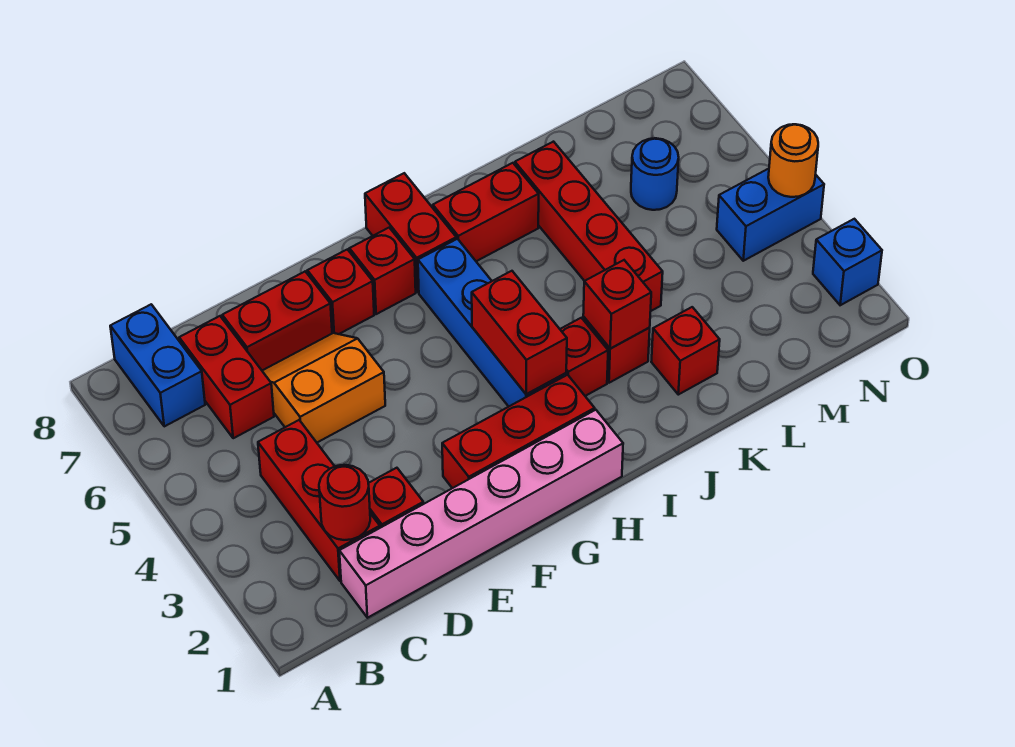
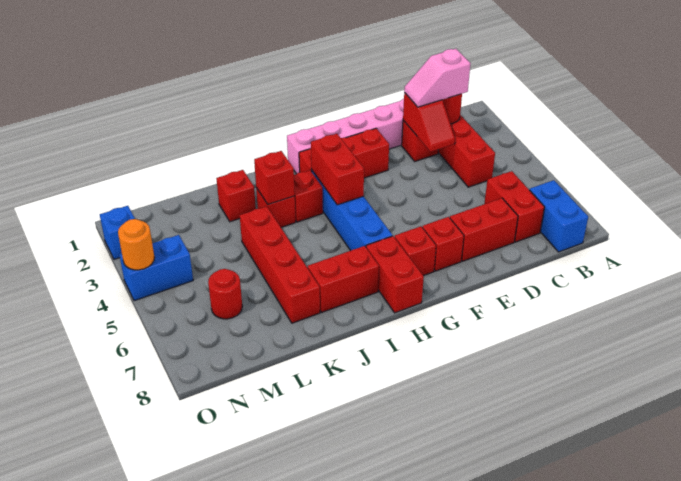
none -> pink 1x2 slope [404,49,471,107]
none -> red 1x2 slope [403,93,455,152]
orange 2x2 slope [262,333,385,442] -> none
blue 1x1 round brick [631,138,679,210] -> red 1x1 round brick [208,269,242,319]

